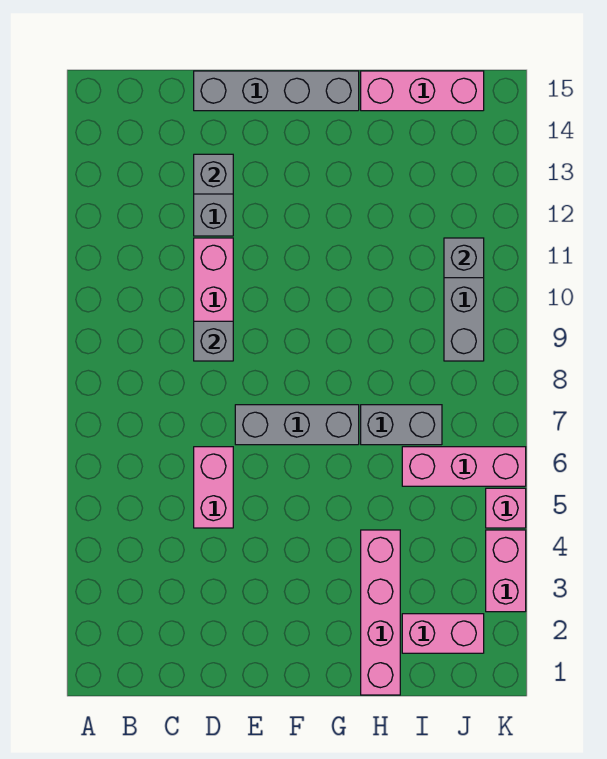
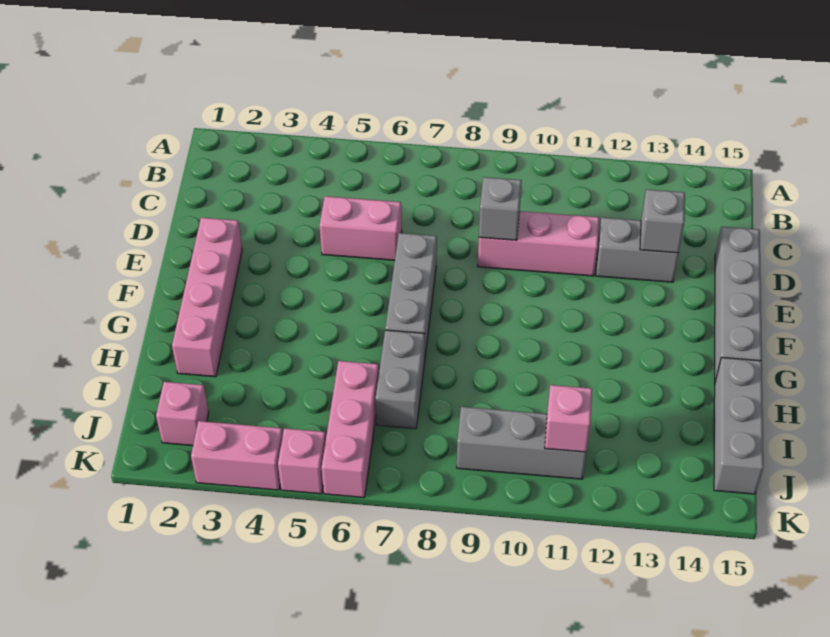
pink 1x4 brick [361,530,400,695] -> pink 1x4 brick turned to [172,218,242,377]
pink 1x3 brick [361,71,484,111] -> grey 1x3 brick [714,358,763,494]
pink 1x2 brick [402,614,484,653] -> pink 1x1 brick [156,382,209,446]
grey 1x1 brick [444,238,484,278] -> pink 1x1 brick [545,385,592,452]

